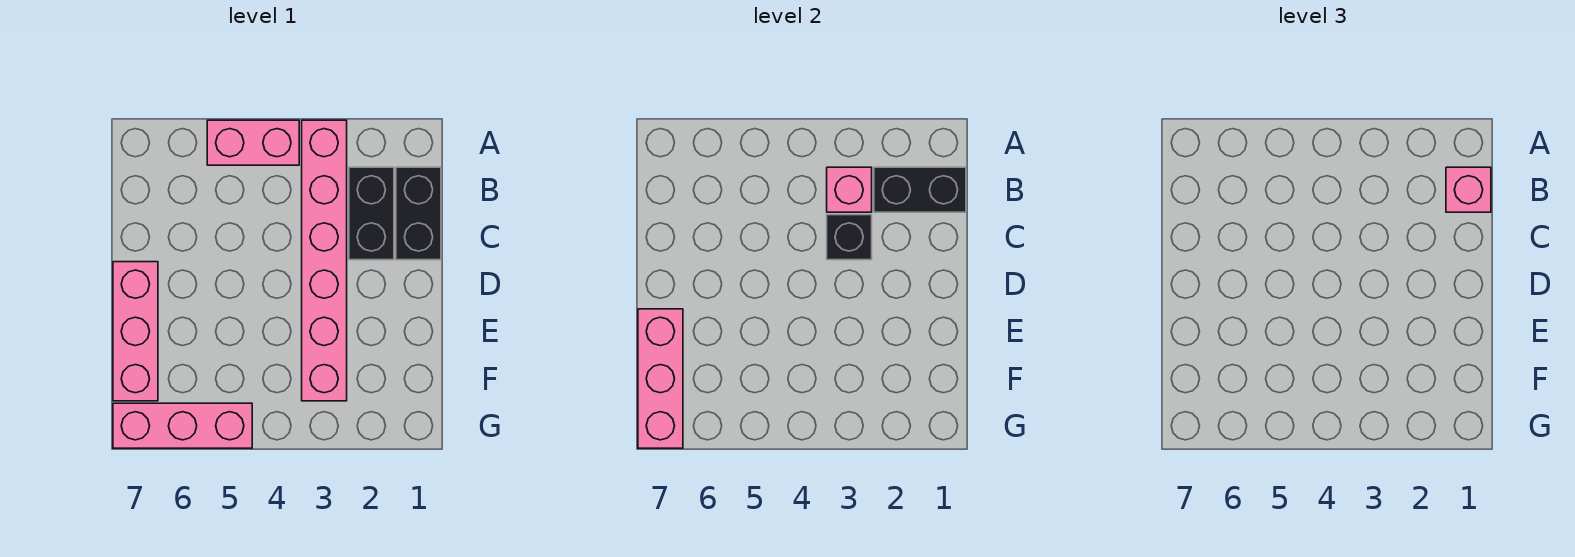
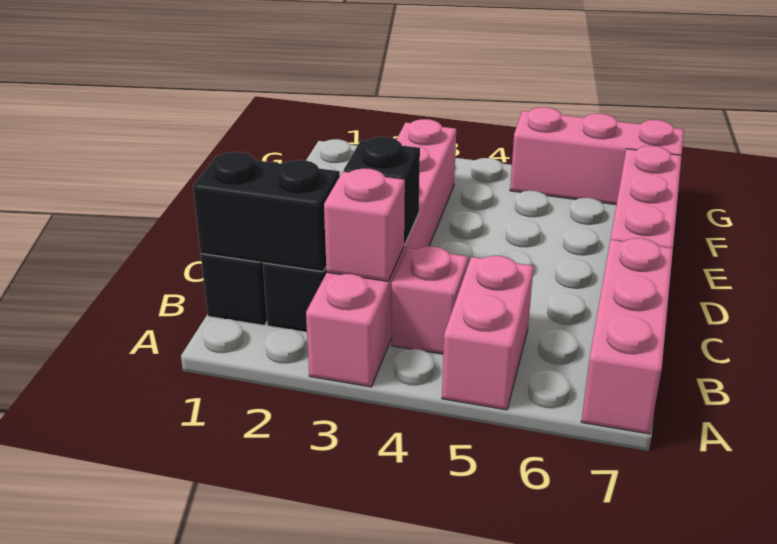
pink 1x2 brick [207,120,299,165] -> pink 1x2 brick turned to [442,256,534,410]
pink 1x1 brick [1446,167,1491,212] -> pink 1x1 brick moved to [392,246,468,354]
pink 1x3 brick [638,309,683,448] -> pink 1x3 brick moved to [581,238,673,434]

